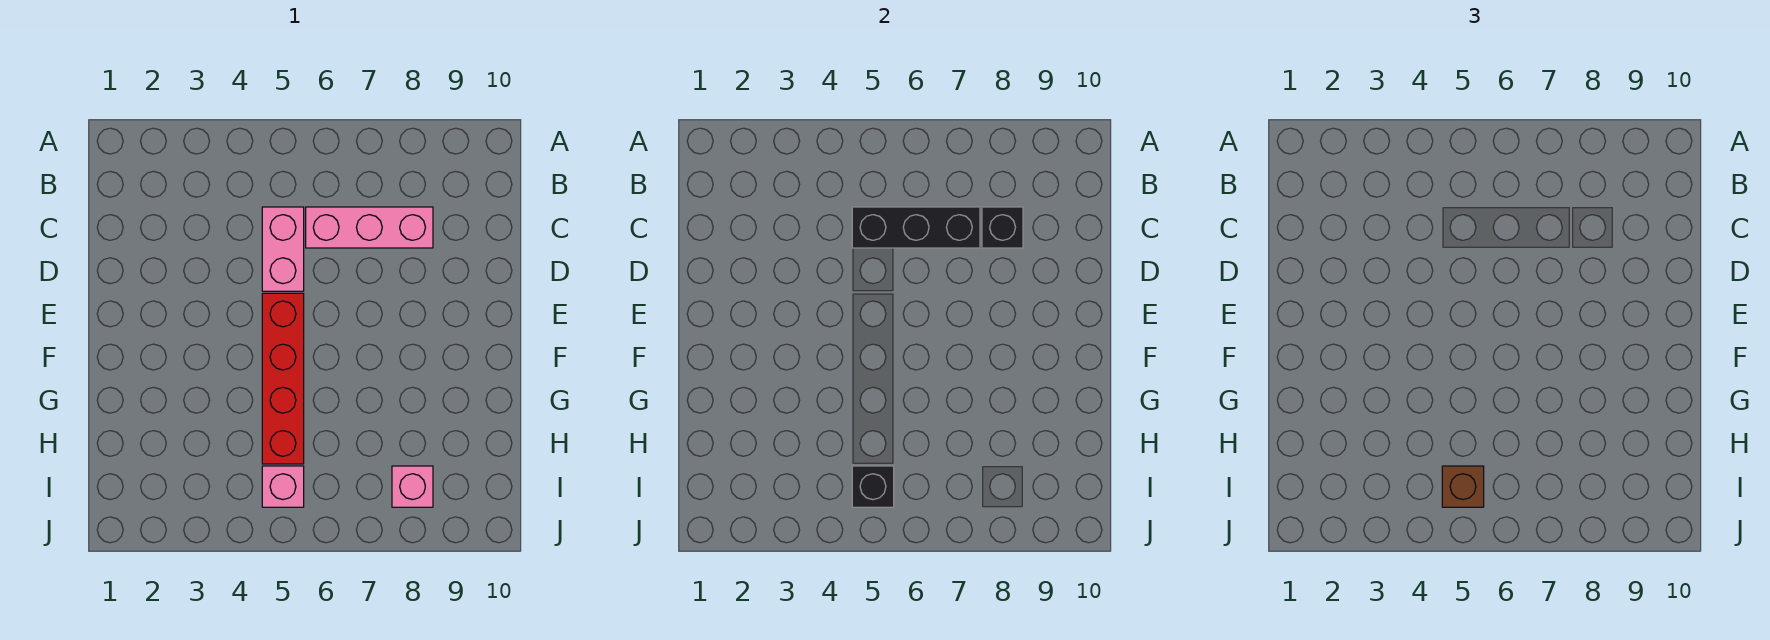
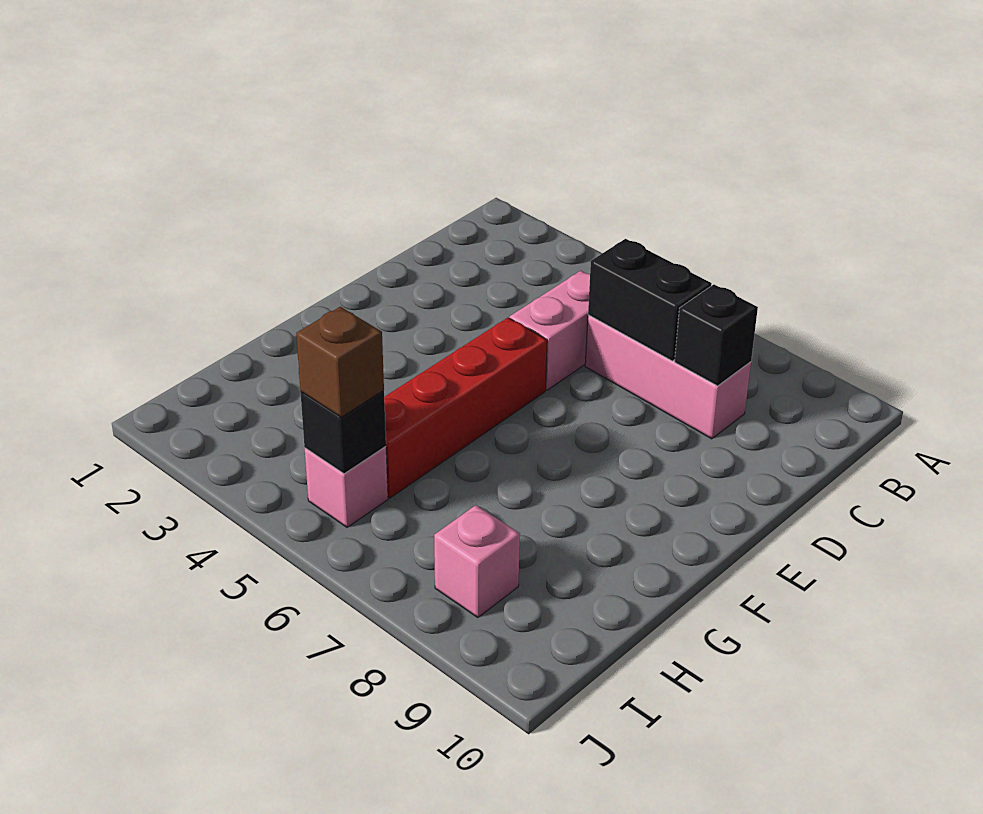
black 1x3 brick [852,207,980,248] -> black 1x2 brick [588,239,712,361]

